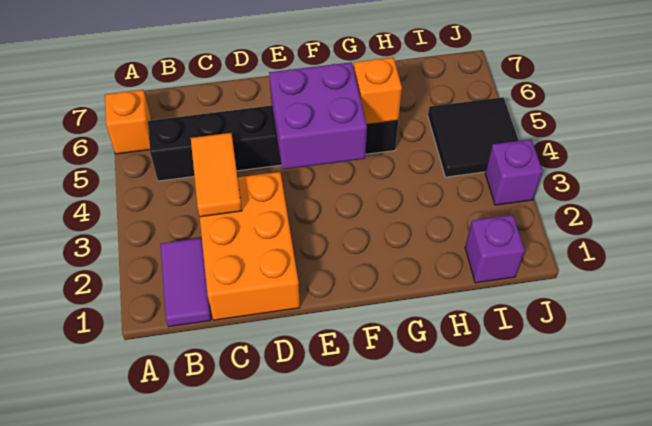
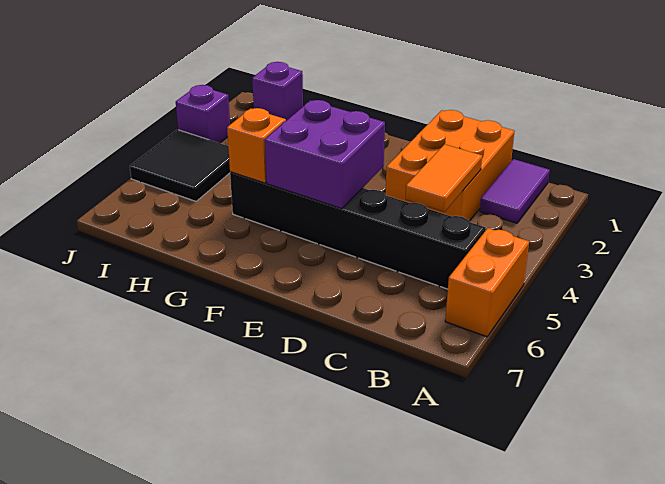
orange 1x1 brick [105,90,151,154] -> orange 1x2 brick [445,228,529,337]

